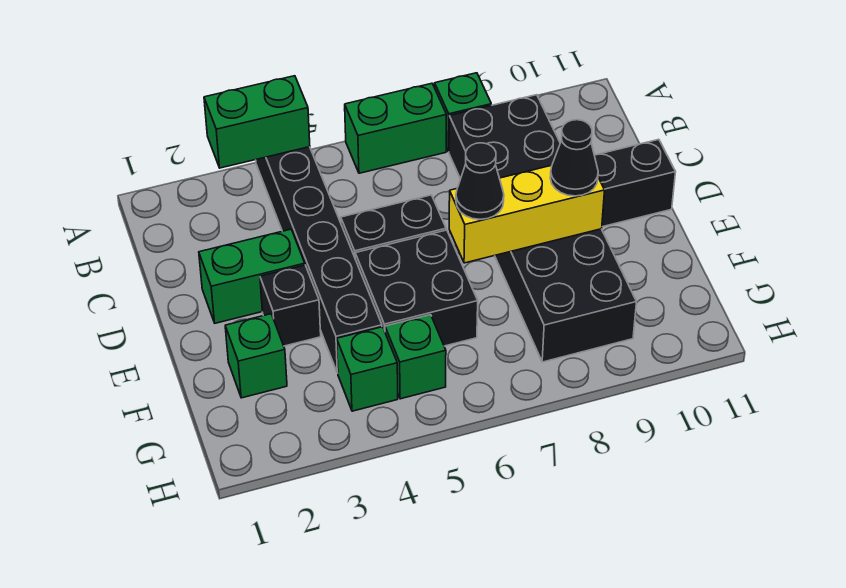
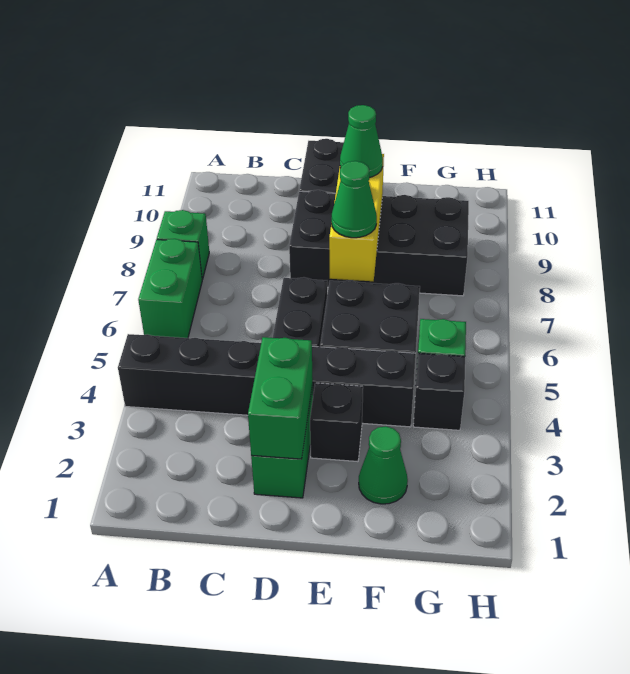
green 1x2 brick [204,76,310,168] -> green 1x2 brick moved to [248,337,313,459]
black 2x6 brick [449,95,636,362] -> black 2x4 brick [289,190,469,296]
black 1x1 cone [456,143,504,219] -> green 1x1 cone [332,161,377,238]
black 1x1 cone [550,120,598,196] -> green 1x1 cone [340,105,383,178]
green 1x1 brick [225,314,287,398] -> green 1x1 cone [359,426,408,504]
green 1x1 brick [337,327,398,411] -> black 1x1 brick [413,353,465,430]

